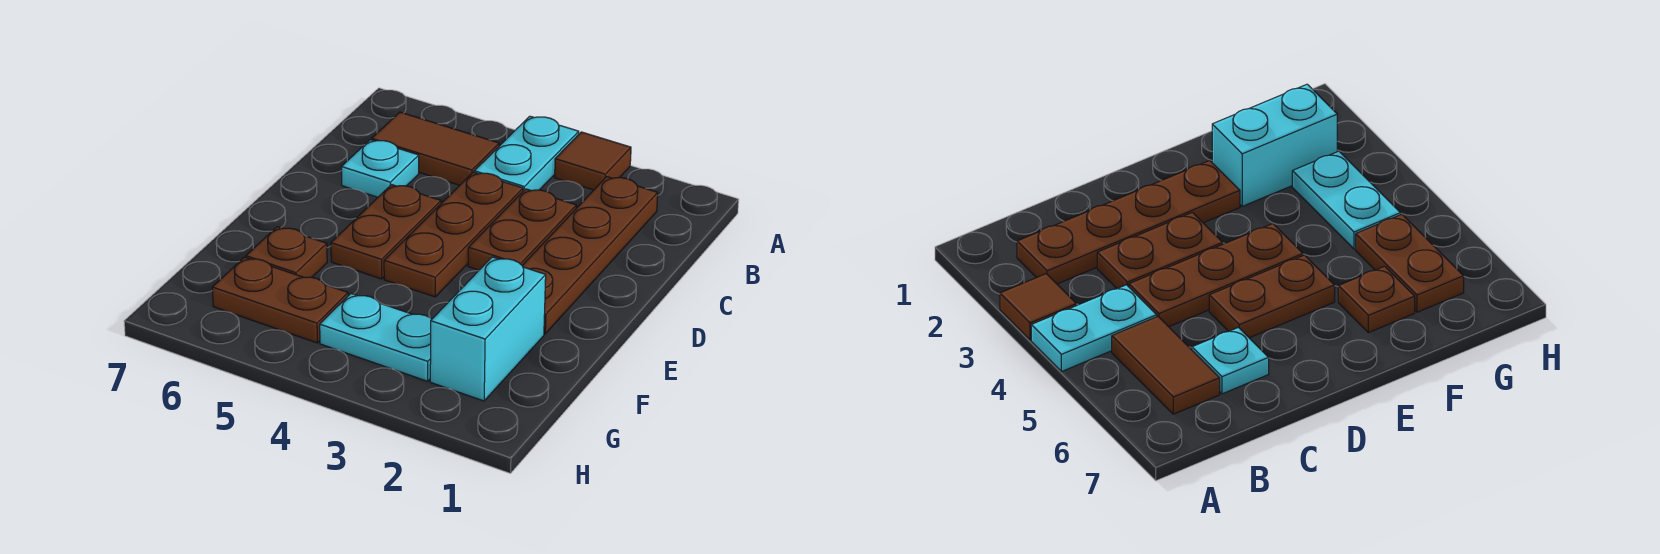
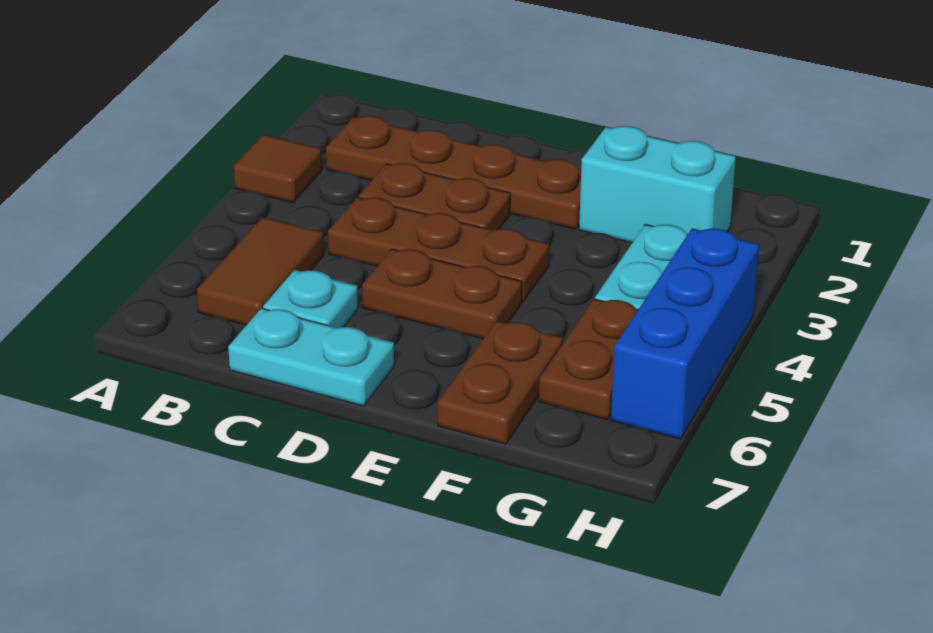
cyan 1x2 plate [474,116,579,191] -> cyan 1x2 plate moved to [228,308,394,406]
brown 1x1 plate [246,227,327,277] -> brown 1x2 plate [438,321,563,444]
none -> blue 1x3 brick [611,228,759,439]

